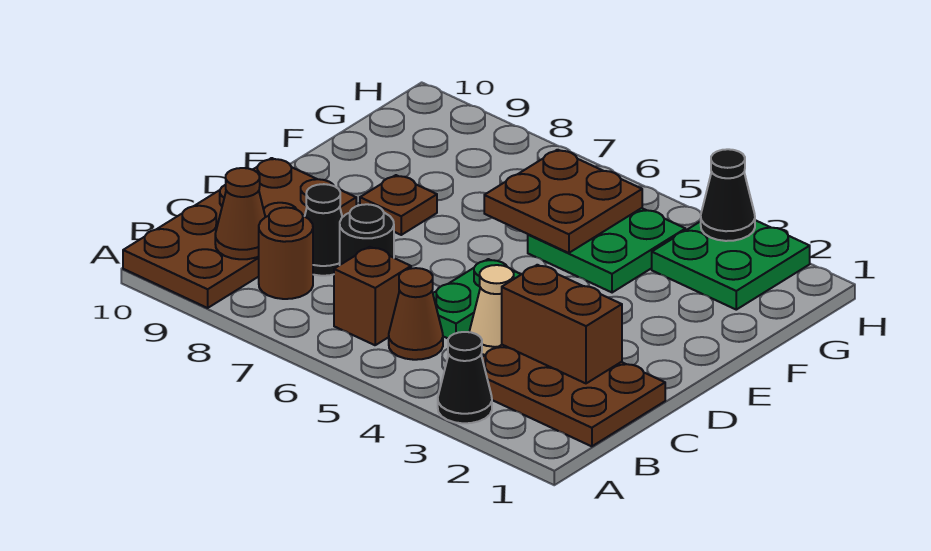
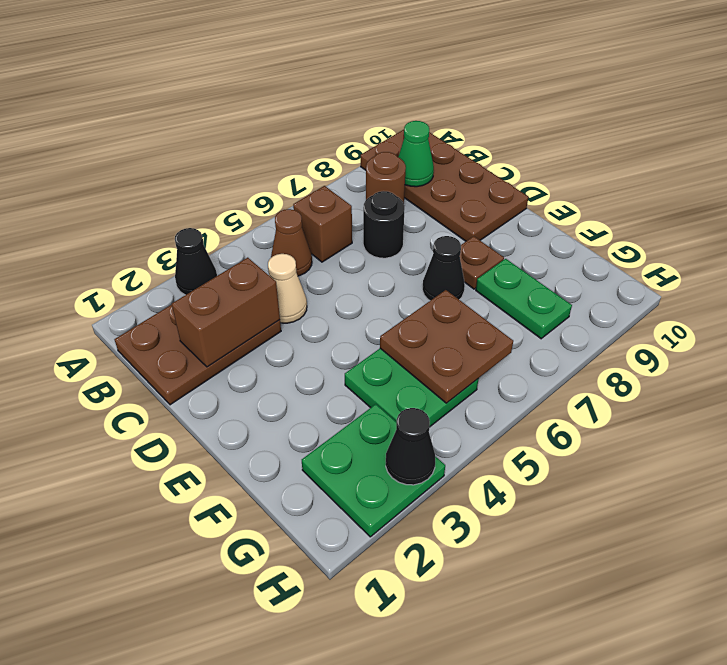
brown 1x1 cone [215,168,265,259] -> green 1x1 cone [399,121,434,187]
green 1x2 plate [433,259,521,339] -> green 1x2 plate moved to [476,259,572,339]
black 1x1 cone [305,184,342,276] -> black 1x1 cone moved to [423,236,465,301]

